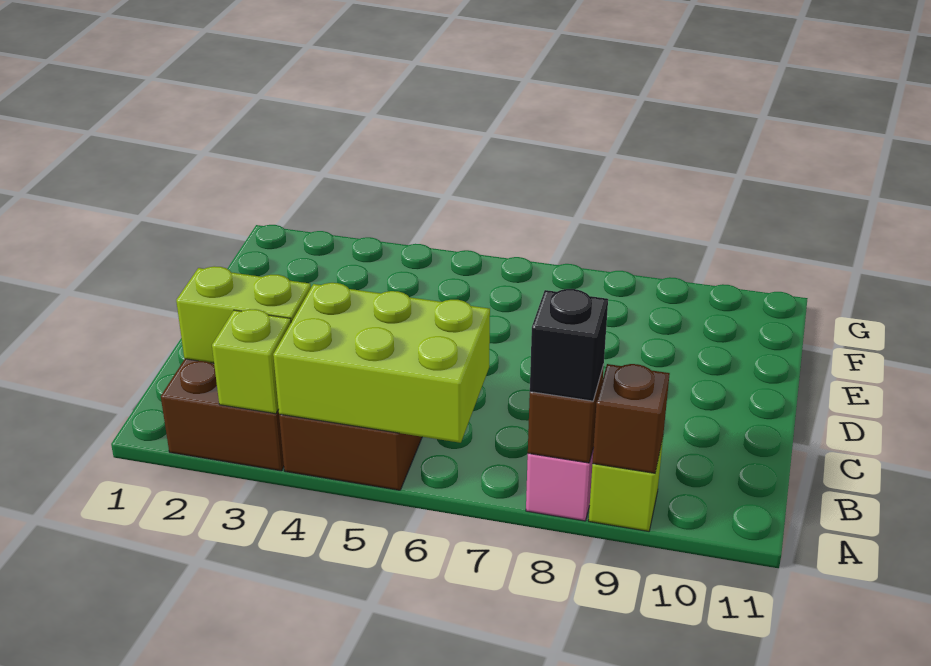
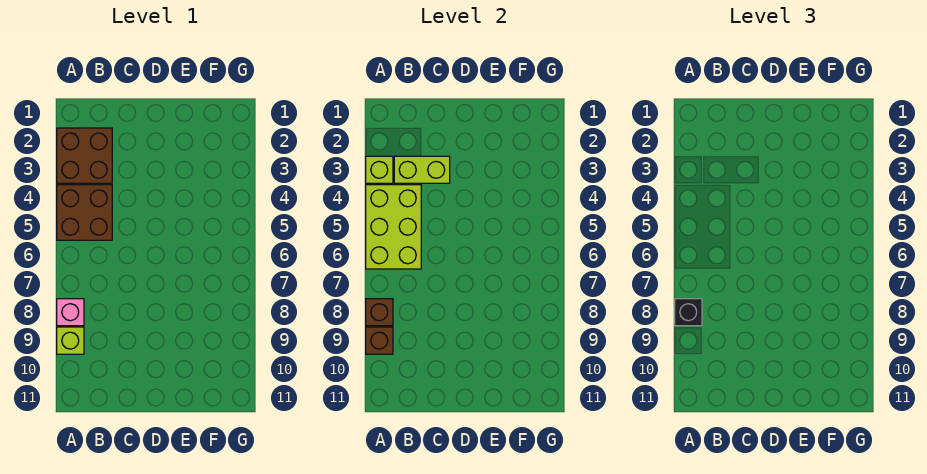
lime 1x2 brick [176,266,311,363] -> lime 1x2 brick turned to [394,156,450,183]

